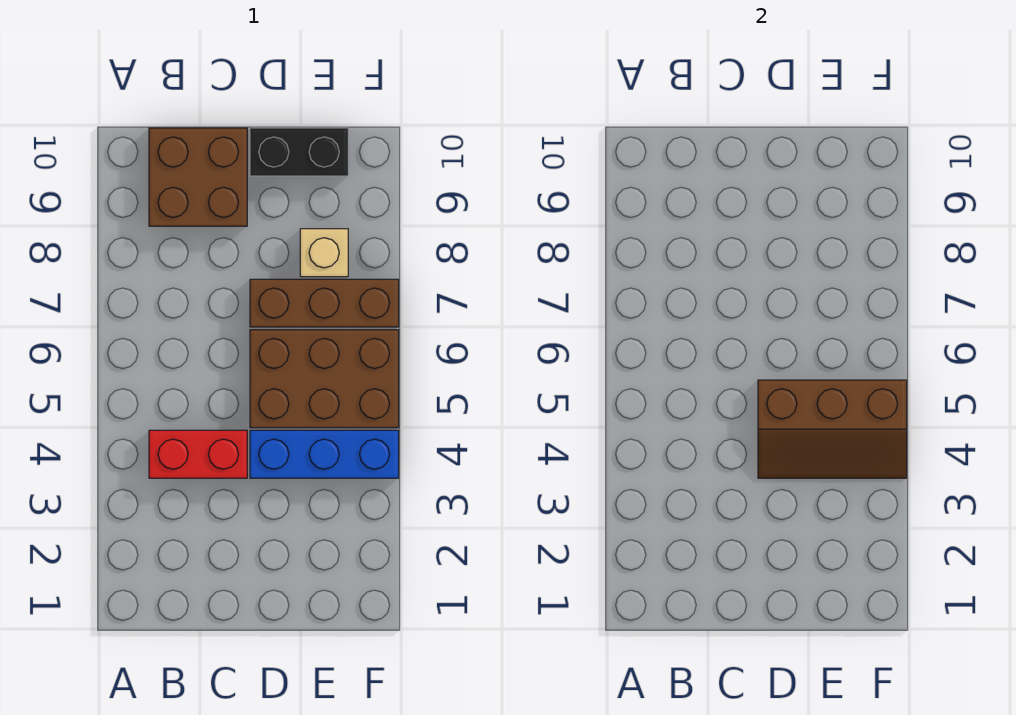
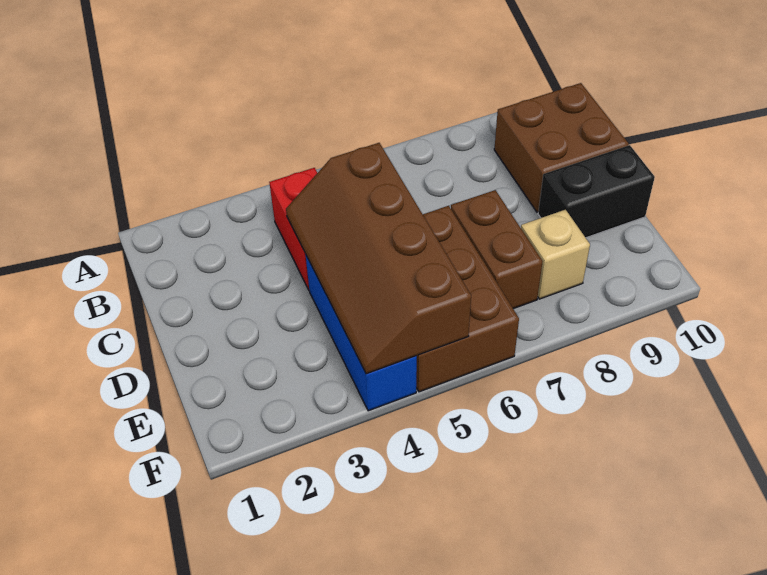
brown 2x3 slope [758,380,907,478] -> brown 2x4 slope [286,143,471,374]
brown 1x3 brick [250,279,399,327] -> brown 1x2 brick [451,190,543,309]
black 1x2 brick [250,128,348,176] -> black 1x2 brick turned to [538,145,655,238]

